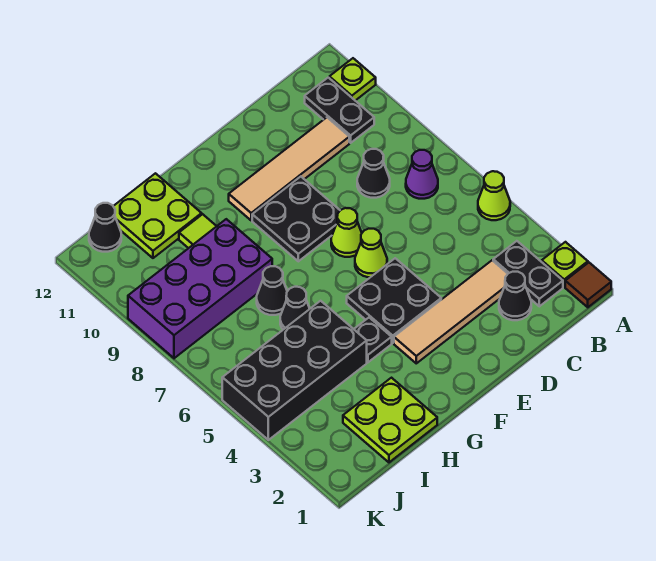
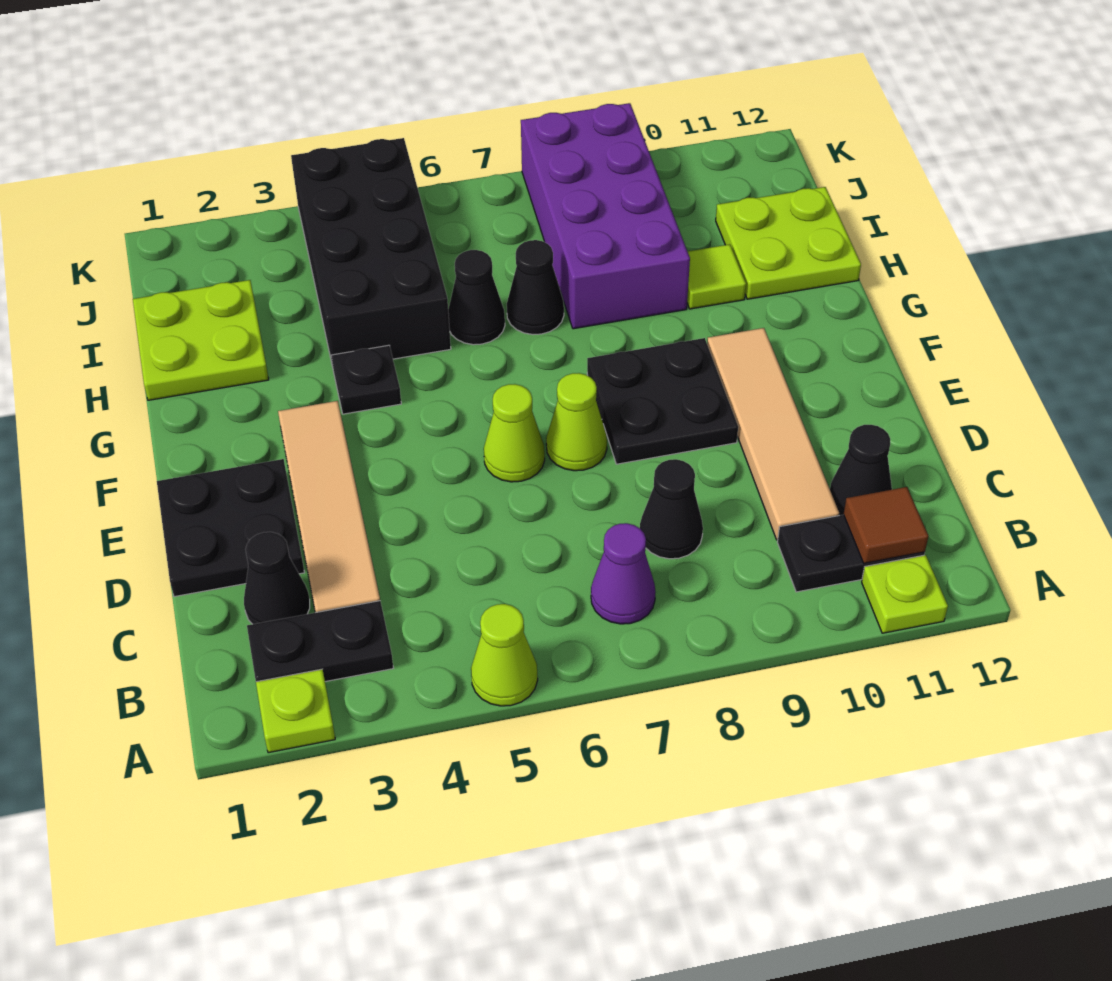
brown 1x1 tile [565,263,611,307] -> brown 1x1 tile moved to [844,487,928,563]
black 2x2 plate [347,258,441,343] -> black 2x2 plate moved to [157,459,305,597]
black 1x1 cone [89,203,121,252] -> black 1x1 cone moved to [830,425,892,516]

